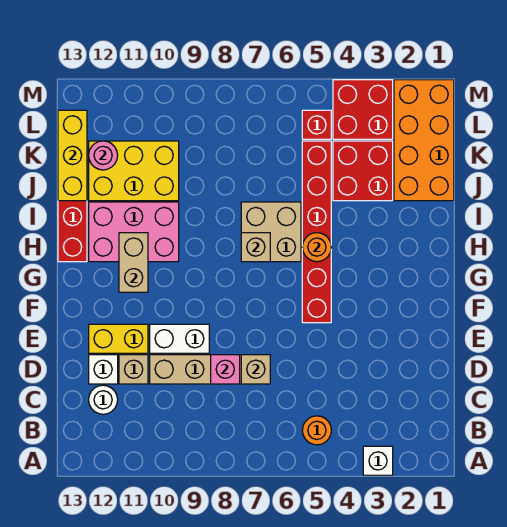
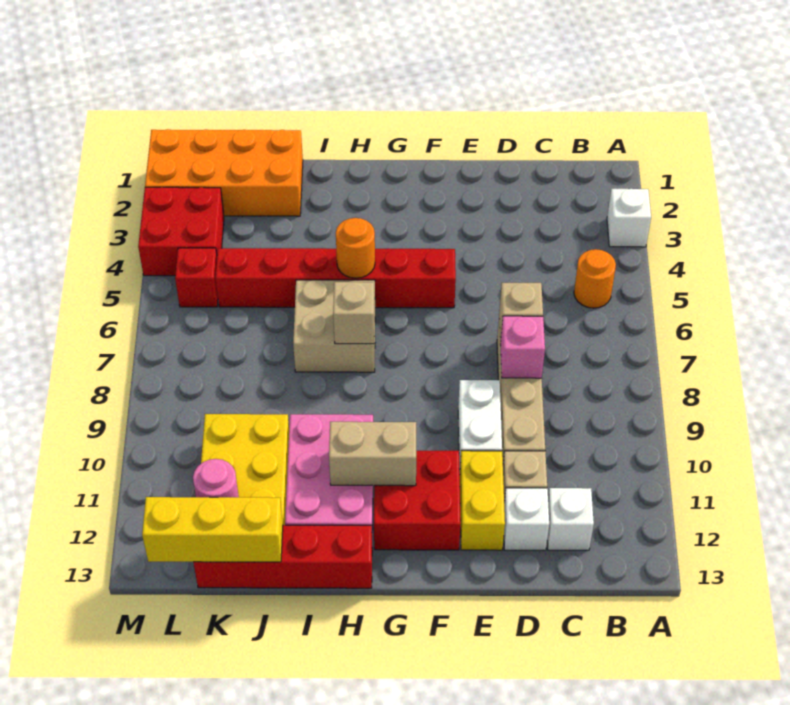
white 1x1 round brick [89,385,118,414] -> white 1x1 brick [547,488,594,550]
red 2x2 brick [333,141,393,201] -> red 2x2 brick moved to [374,451,461,550]

